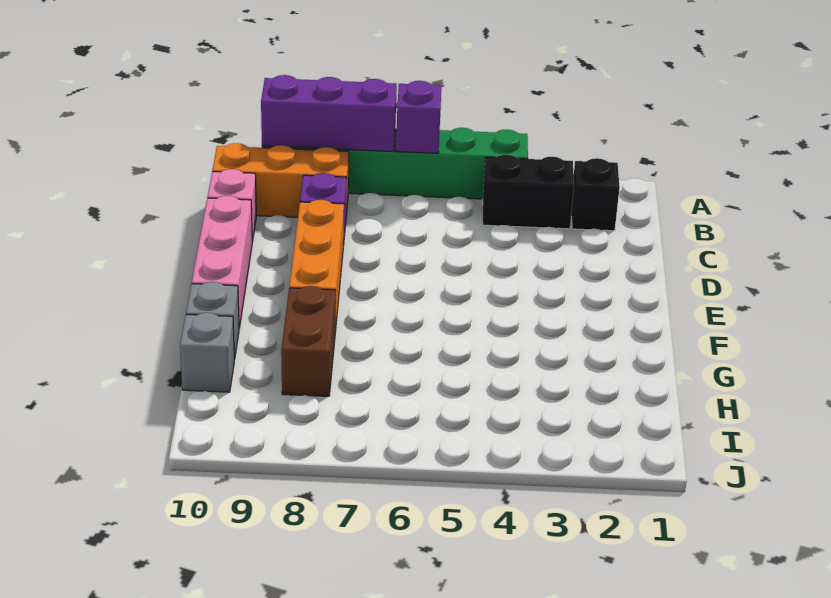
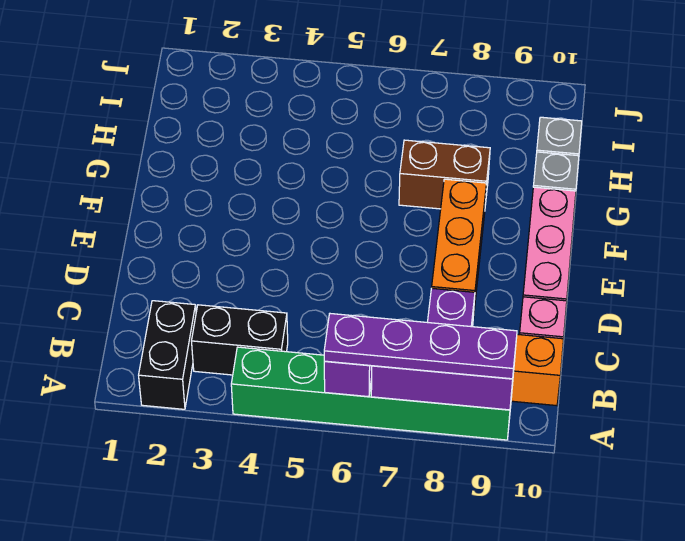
none -> purple 1x4 plate [324,314,517,379]
black 1x1 brick [571,158,620,231] -> black 1x2 brick [139,301,196,409]
brown 1x2 brick [281,286,336,396] -> brown 1x2 brick turned to [399,140,490,209]

